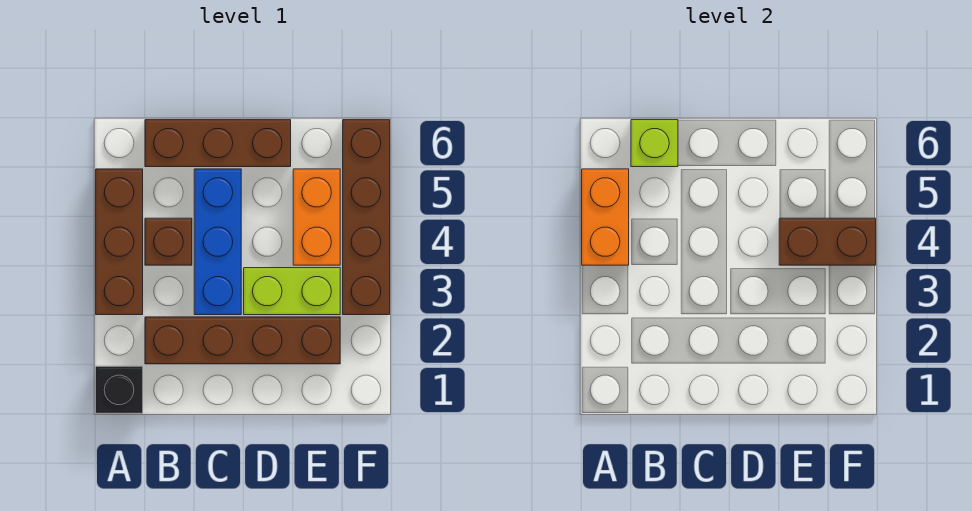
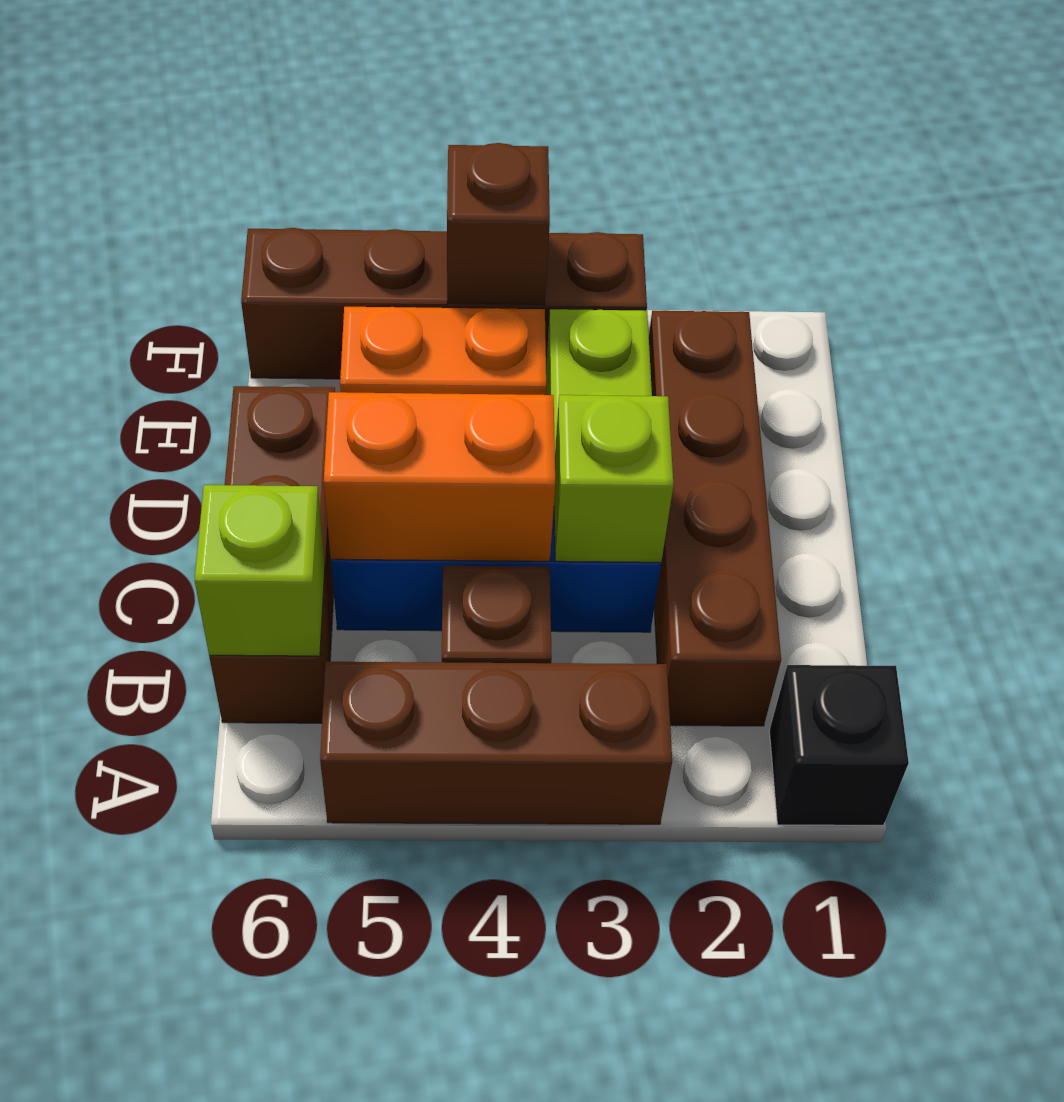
orange 1x2 brick [582,169,629,265] -> orange 1x2 brick moved to [324,392,555,561]
none -> lime 1x1 brick [554,395,674,562]
brown 1x2 brick [779,218,876,265] -> brown 1x1 brick [447,143,550,305]

